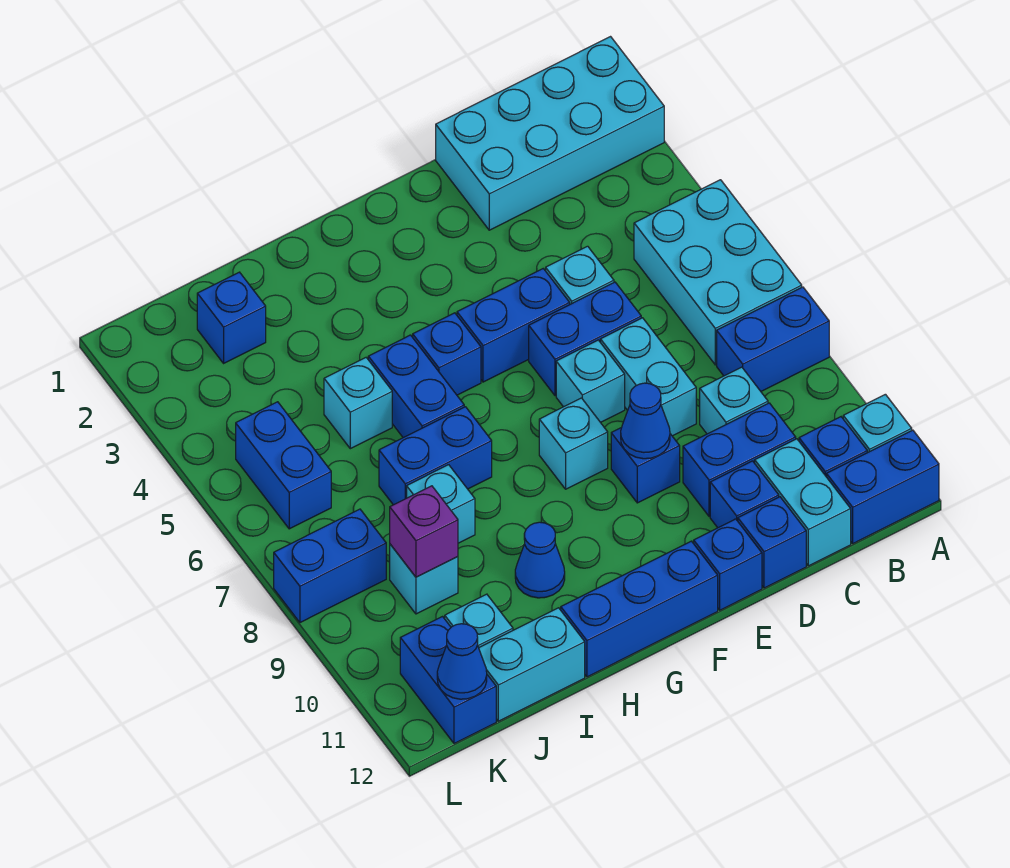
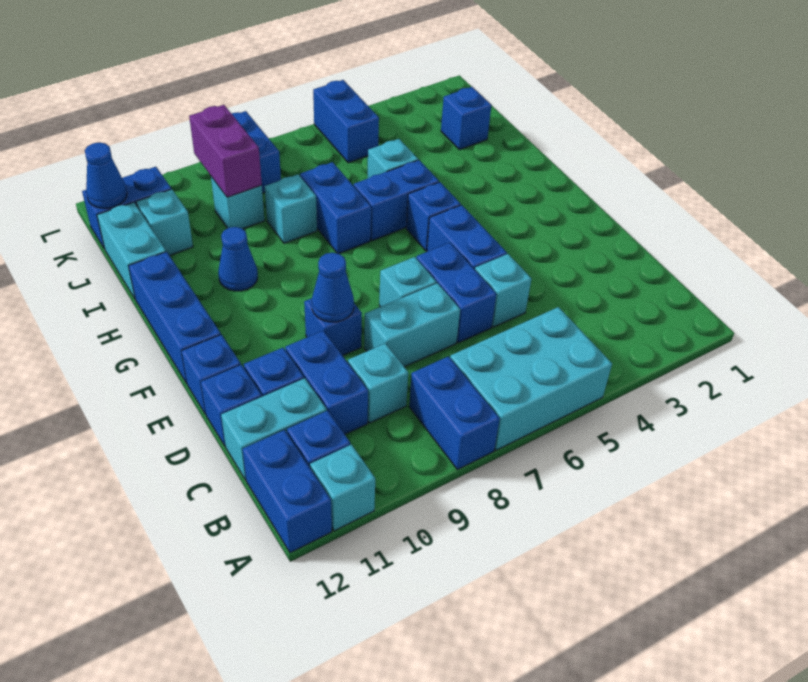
cyan 2x4 brick [436,37,664,230] -> none
cyan 1x1 brick [539,398,608,489] -> none
purple 1x1 brick [390,486,458,577] -> purple 1x2 brick [189,105,262,197]
blue 1x2 brick [236,402,331,529] -> blue 1x2 brick turned to [313,80,379,163]

